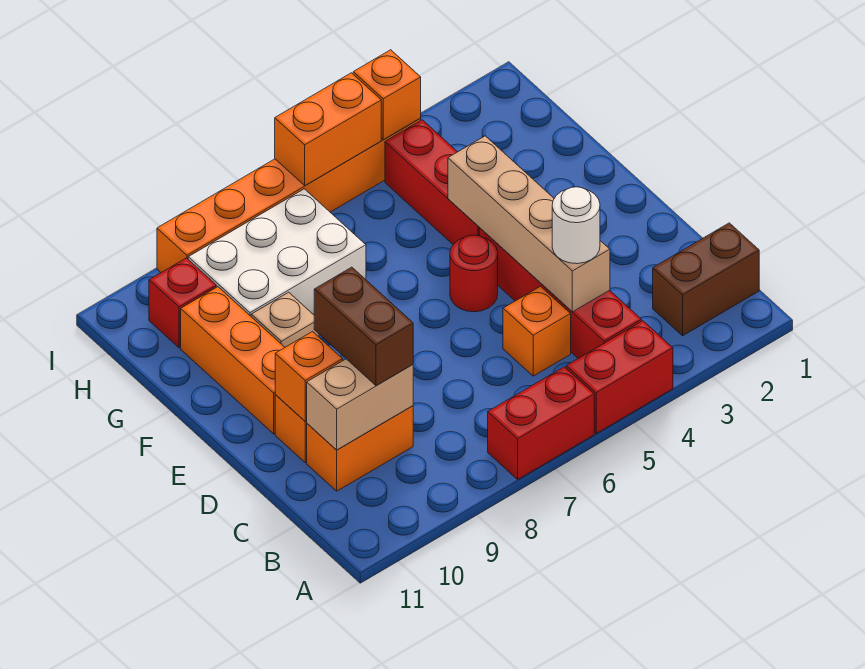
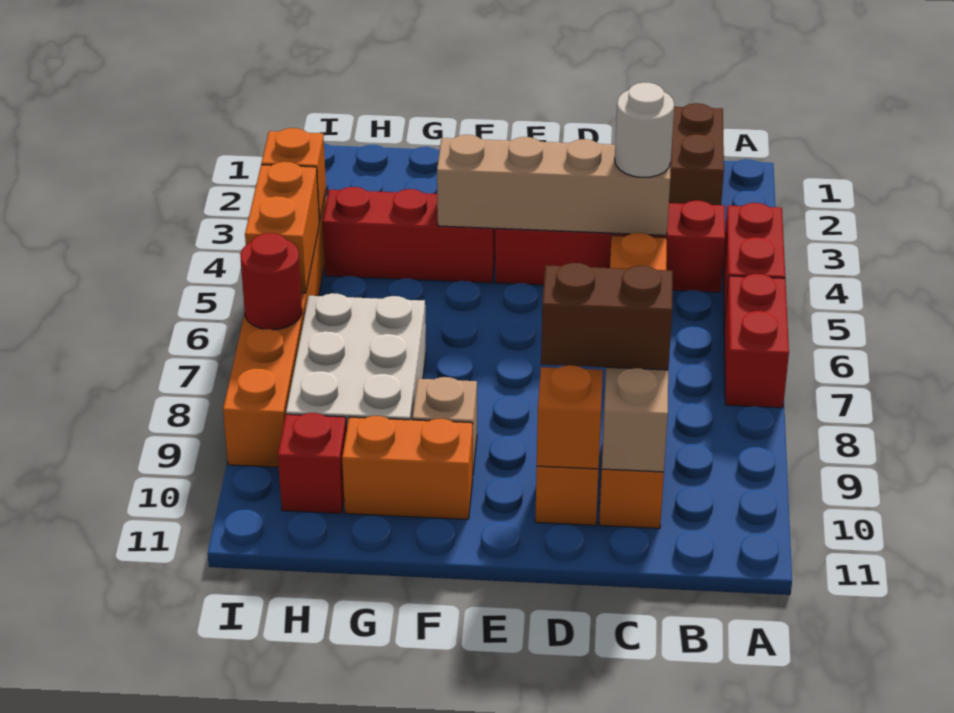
red 1x1 round brick [450,235,498,312] -> red 1x1 round brick moved to [240,233,302,330]
orange 1x3 brick [181,287,285,434] -> orange 1x2 brick [342,416,473,519]

